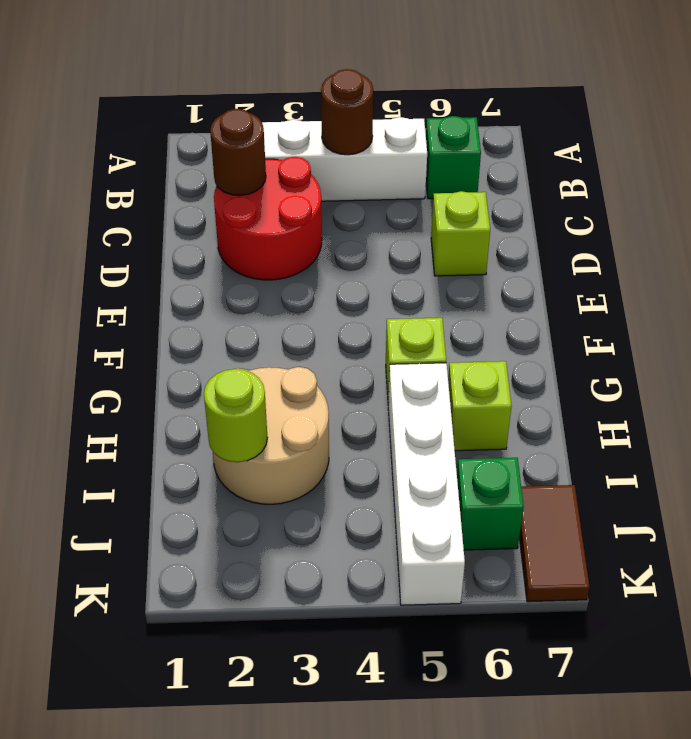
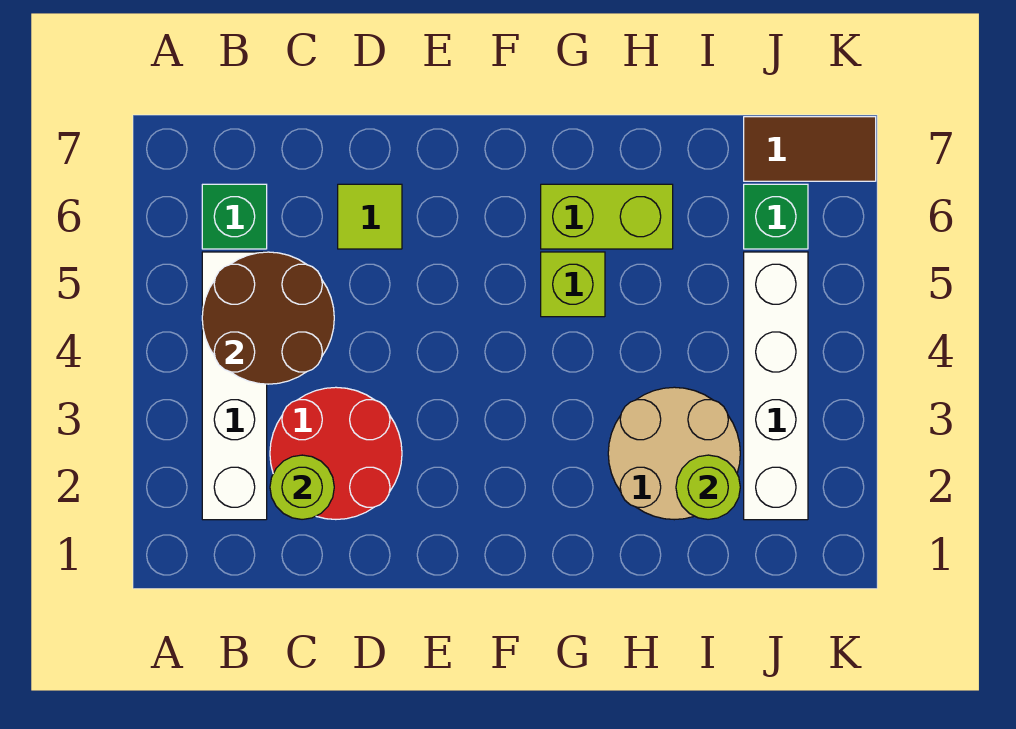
brown 1x1 round brick [321,69,373,155] -> brown 2x2 round brick [202,252,334,384]
brown 1x1 round brick [210,109,266,196] -> lime 1x1 round brick [270,455,334,519]
lime 1x1 brick [431,191,490,276] -> lime 1x1 tile [338,184,402,249]
white 1x4 brick [388,363,465,605] -> white 1x4 brick turned to [744,252,808,520]
lime 1x1 brick [448,361,512,451] -> lime 1x2 brick [541,184,673,249]

